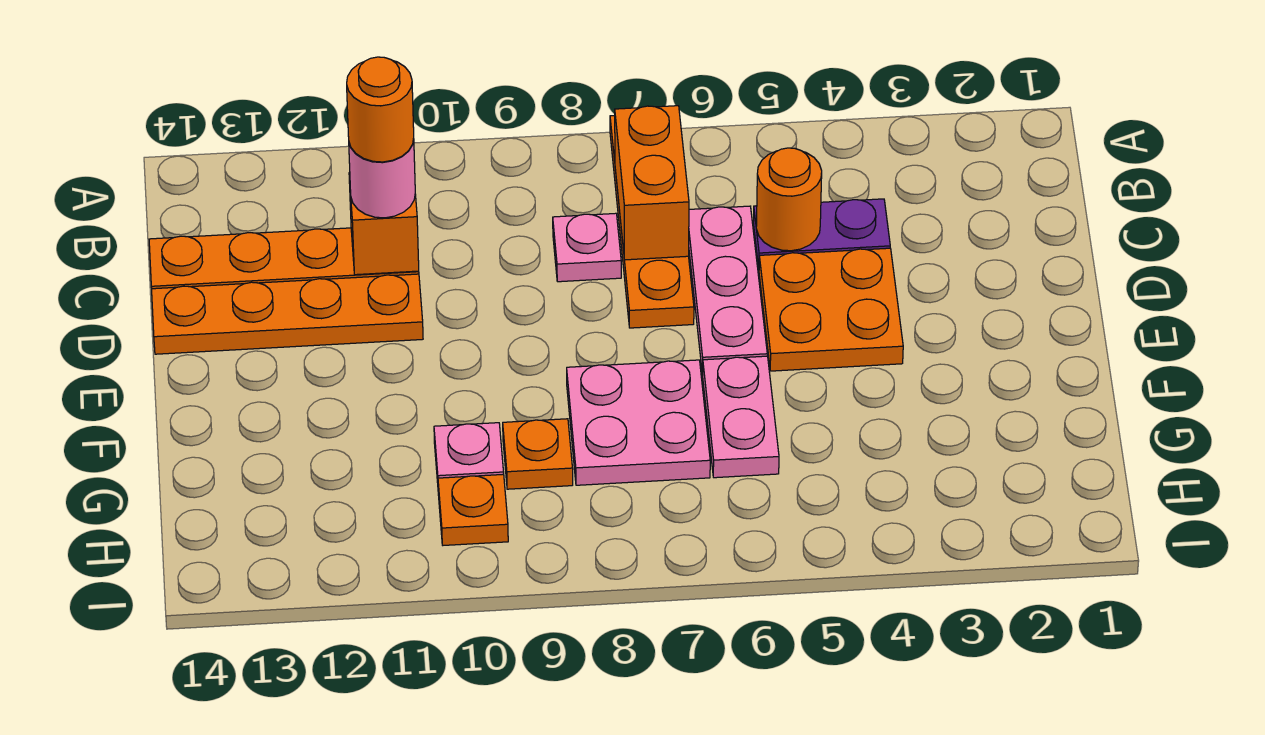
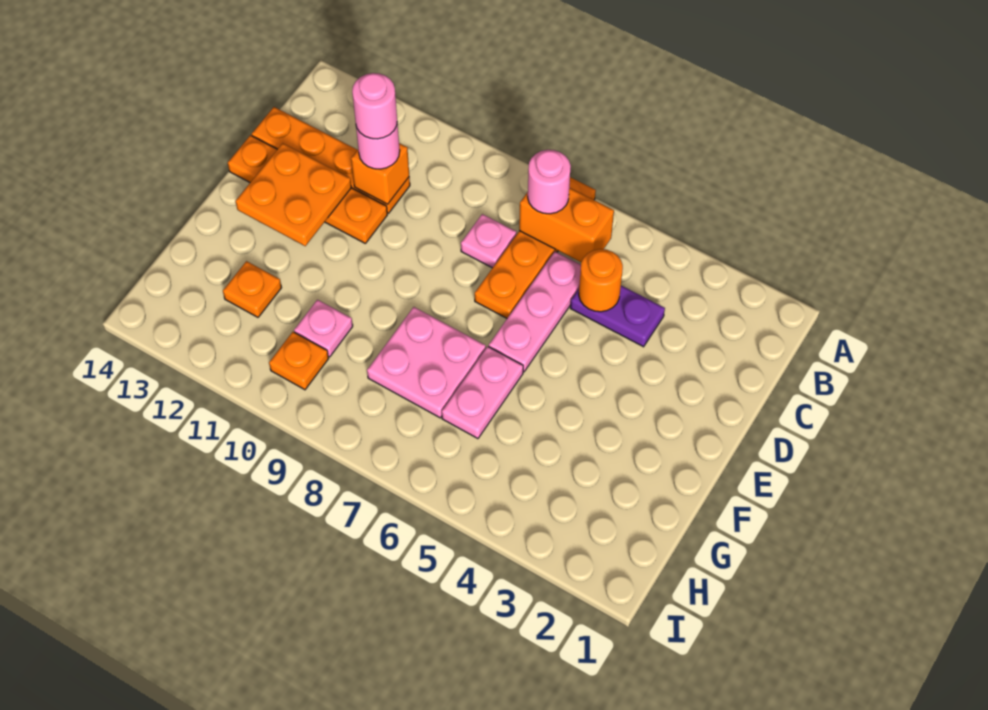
orange 1x2 brick [615,106,689,260] -> orange 1x2 brick turned to [519,188,614,262]
none -> pink 1x1 round brick [528,150,571,214]
orange 1x1 round brick [347,57,414,162] -> pink 1x1 round brick [352,73,397,139]
orange 2x2 plate [759,248,903,371] -> orange 2x2 plate moved to [236,143,352,246]
orange 1x1 plate [503,419,573,489] -> orange 1x1 plate moved to [223,261,282,317]

